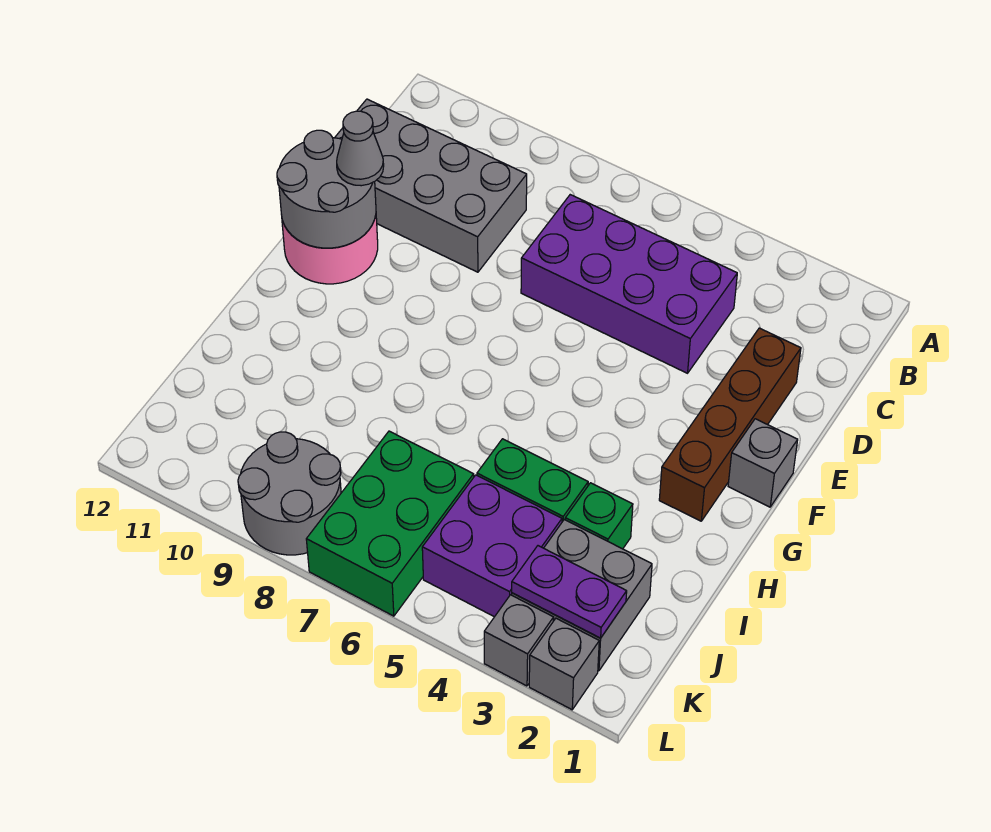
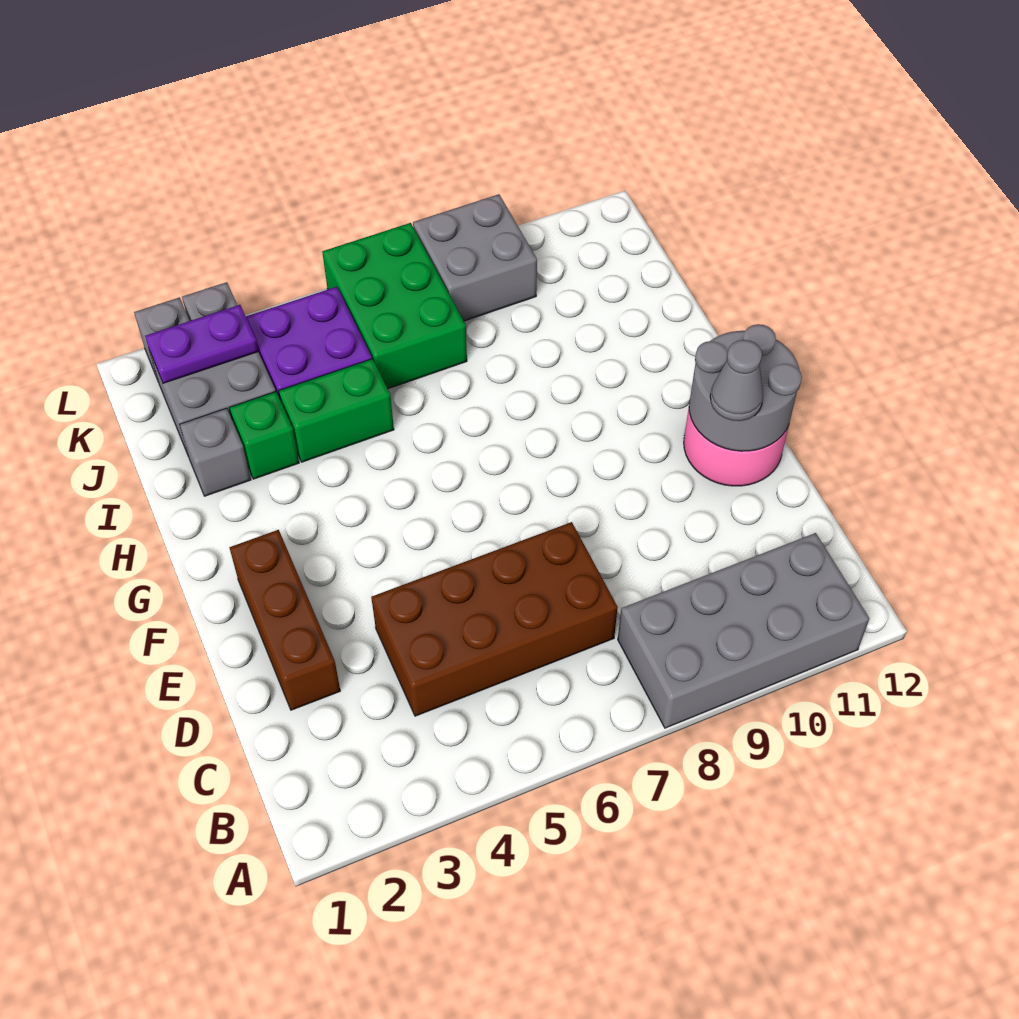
purple 2x4 brick [521,195,737,373] -> brown 2x4 brick [371,522,618,716]
grey 2x4 brick [335,99,527,272] -> grey 2x4 brick moved to [618,533,869,728]
brown 1x4 brick [659,328,801,521] -> brown 1x3 brick [229,530,340,710]
grey 1x1 brick [728,419,798,507] -> grey 1x1 brick moved to [180,408,251,496]
grey 2x2 round brick [238,432,341,555] -> grey 2x2 brick [413,194,537,321]

